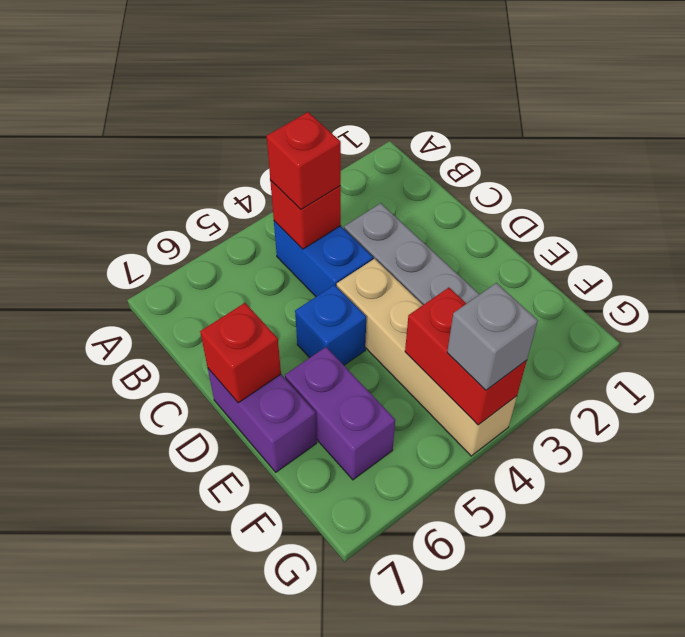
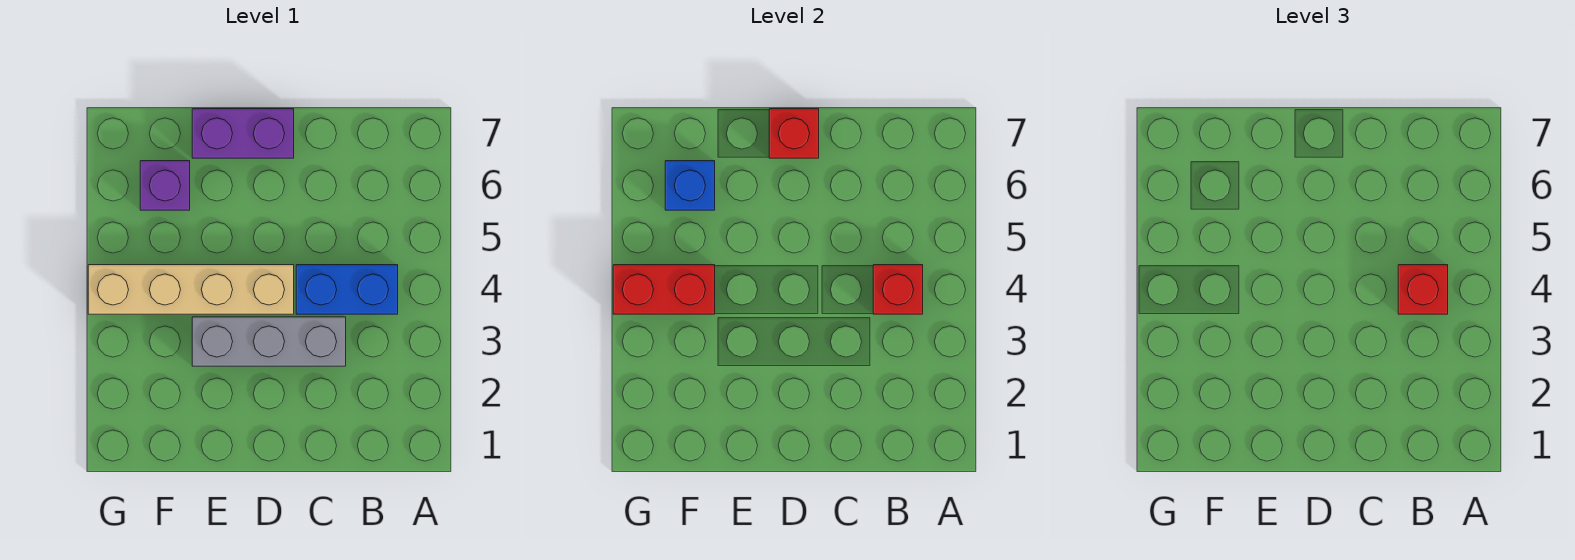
blue 1x1 brick [295,285,366,365] -> blue 1x1 brick moved to [665,161,715,210]
purple 1x2 brick [285,347,395,480] -> purple 1x1 brick [140,161,190,210]
grey 1x1 brick [447,283,538,390] -> none

